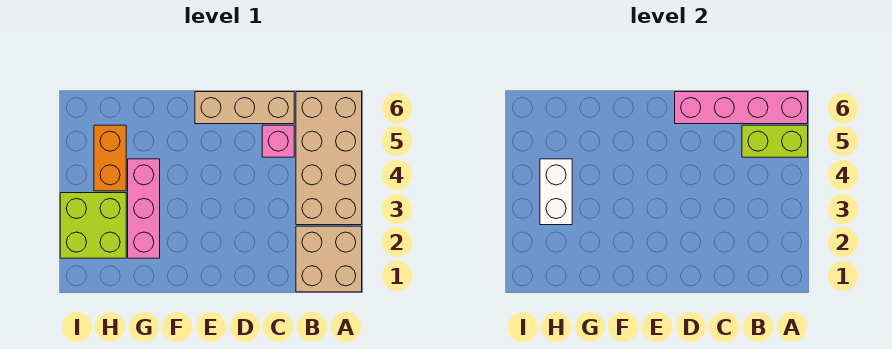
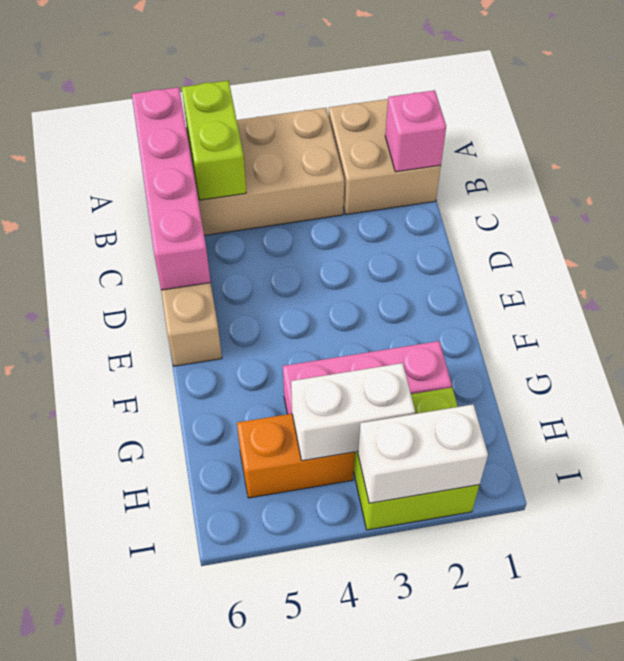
pink 1x1 brick [262,125,294,157] -> pink 1x1 brick moved to [385,90,446,172]
none -> white 1x2 brick [358,404,488,503]

